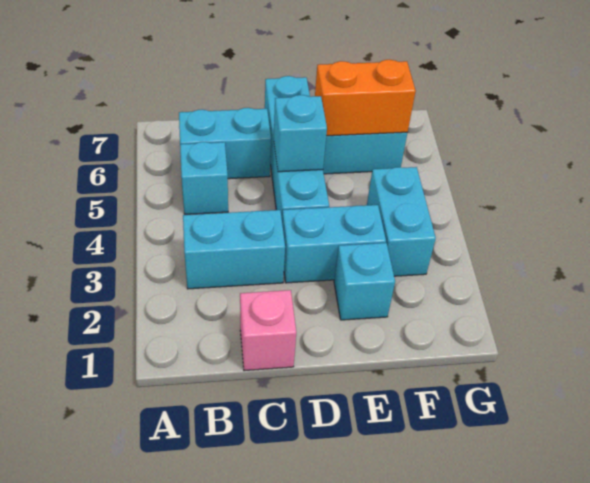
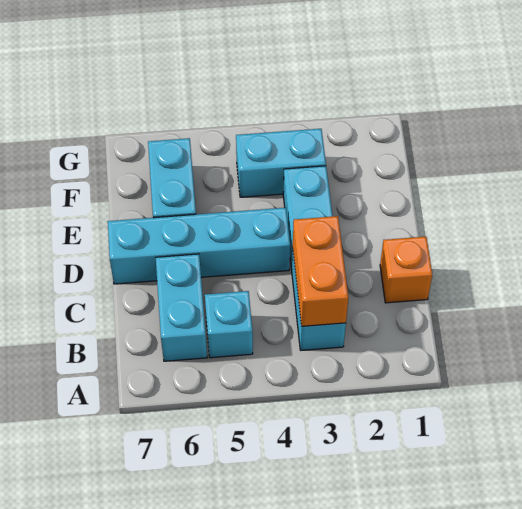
pink 1x1 brick [240,290,296,371] -> orange 1x1 brick [380,237,432,303]
cyan 1x1 brick [274,95,327,172] -> none
cyan 1x1 brick [334,243,395,320] -> none
orange 1x2 brick [315,60,416,136] -> orange 1x2 brick moved to [293,216,348,326]

